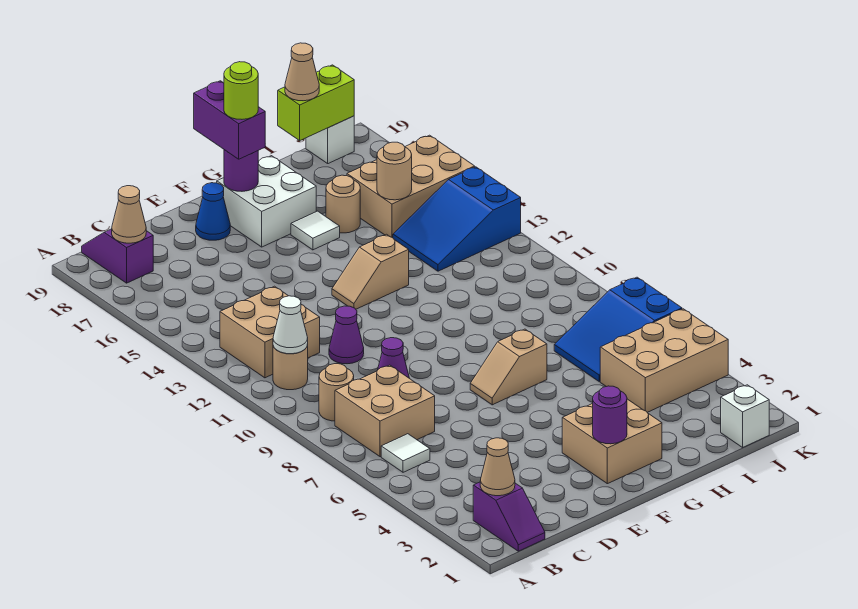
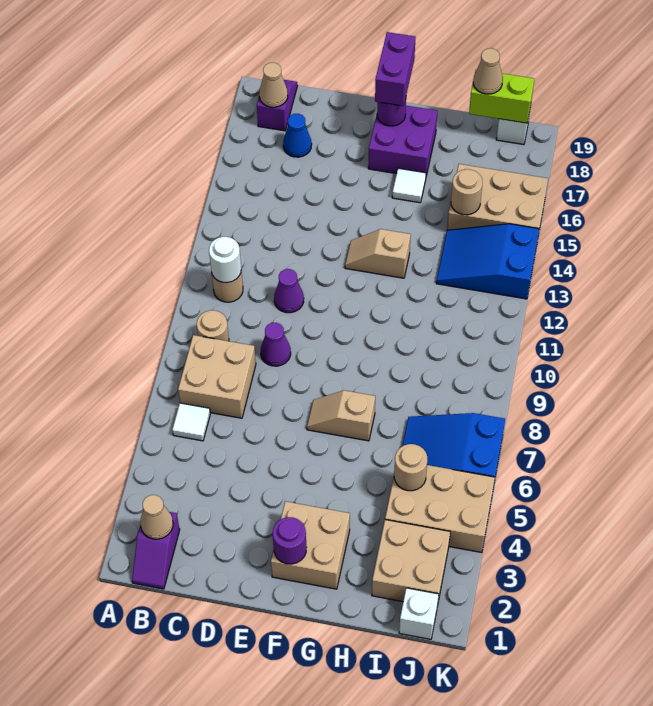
white 1x1 cone [273,296,308,354] -> white 1x1 round brick [209,237,241,283]
tan 2x2 brick [220,286,320,378] -> tan 2x2 brick moved to [372,520,450,602]
blue 1x1 cone [196,183,230,240] -> blue 1x1 cone moved to [283,114,312,157]
white 2x2 brick [217,156,316,247] -> purple 2x2 brick [368,106,437,176]
lime 1x1 round brick [224,62,258,119] -> none
tan 1x1 round brick [326,175,360,233] -> tan 1x1 round brick moved to [394,444,427,491]

